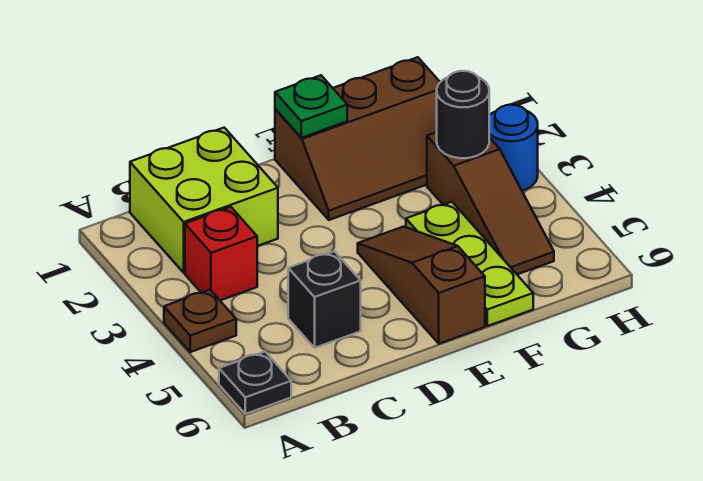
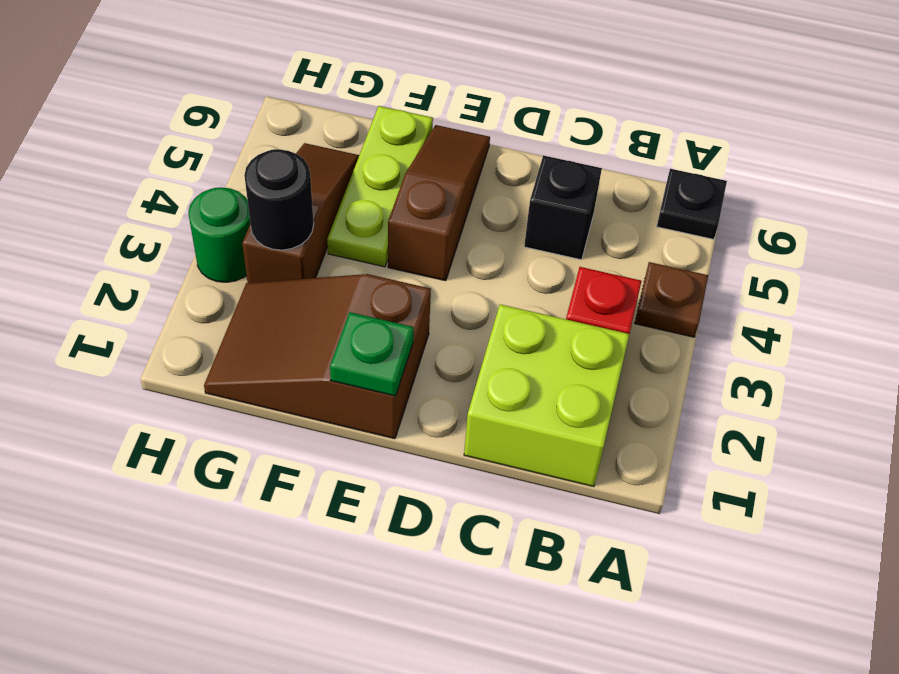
brown 2x3 slope [275,57,440,220] -> brown 2x3 slope turned to [204,274,431,439]
brown 1x3 slope [358,227,485,344] -> brown 1x3 slope turned to [388,125,490,281]
blue 1x1 round brick [489,105,538,191] -> green 1x1 round brick [188,187,250,282]

